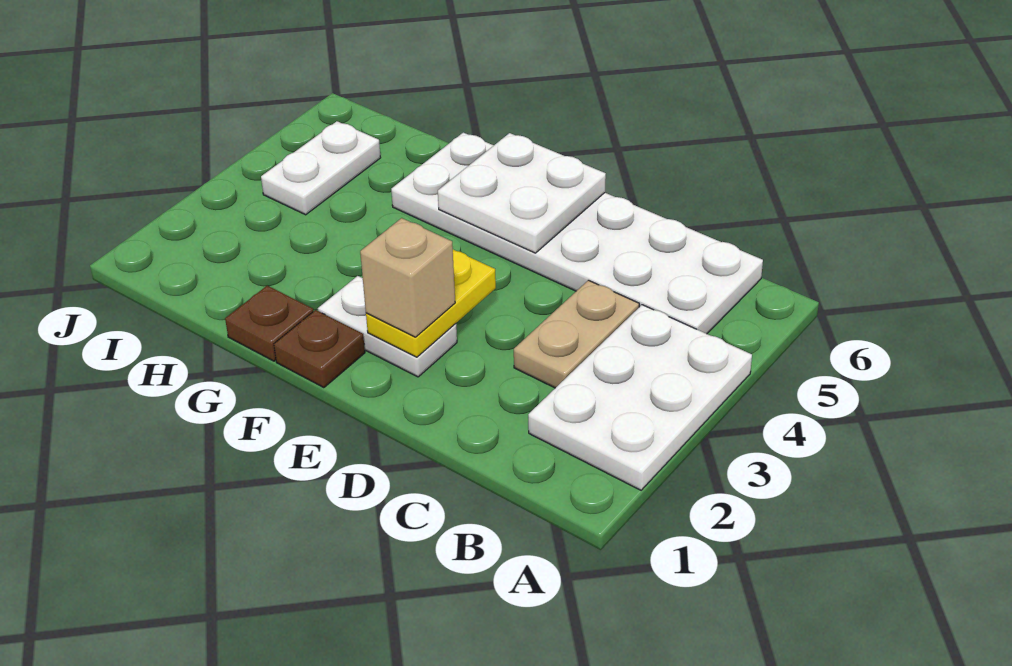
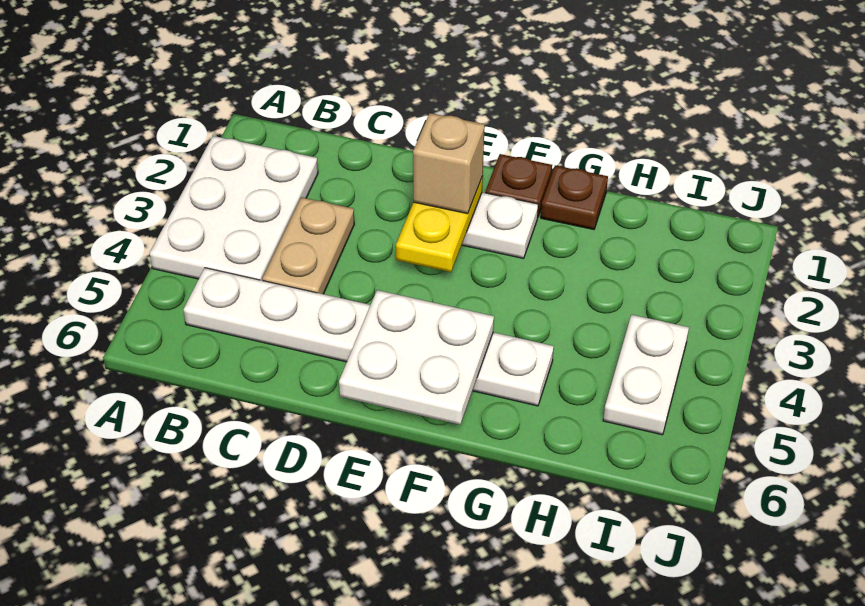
white 2x6 plate [391,133,763,334] -> white 1x6 plate [183,268,554,406]

